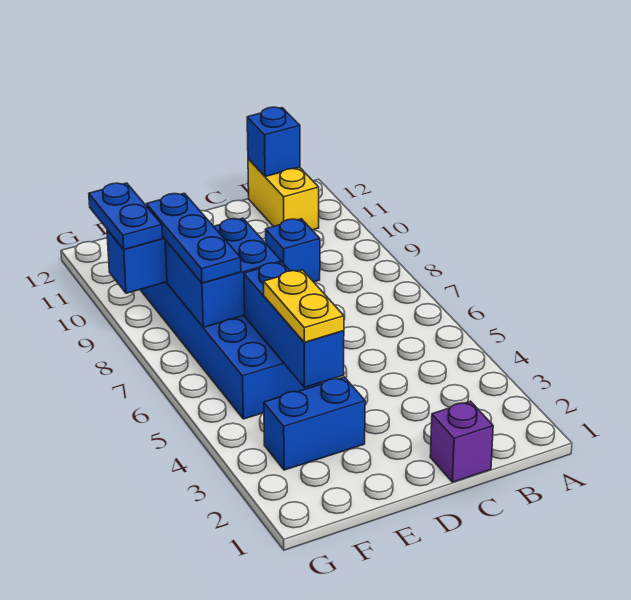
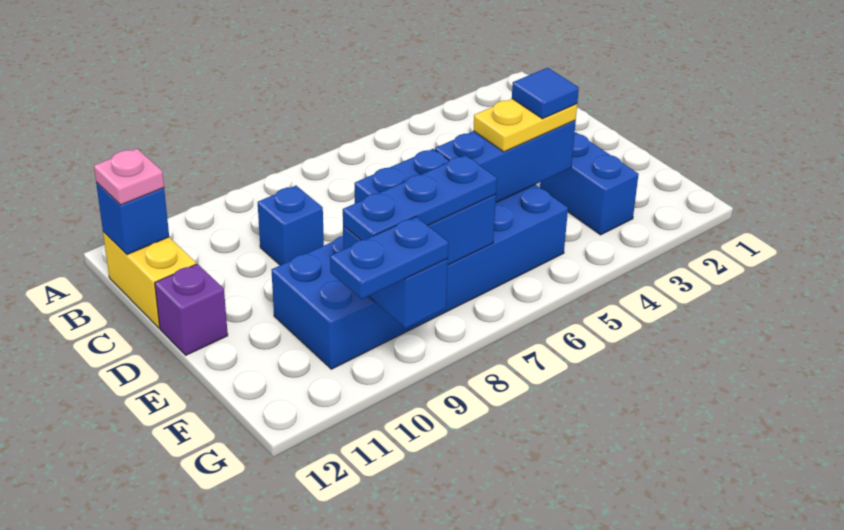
yellow 1x2 brick [248,159,319,230] -> yellow 1x2 brick turned to [103,232,196,328]
none -> pink 1x1 plate [94,149,164,205]
purple 1x1 brick [430,401,493,482] -> purple 1x1 brick moved to [155,264,228,355]
none -> blue 1x1 tile [512,68,579,119]

